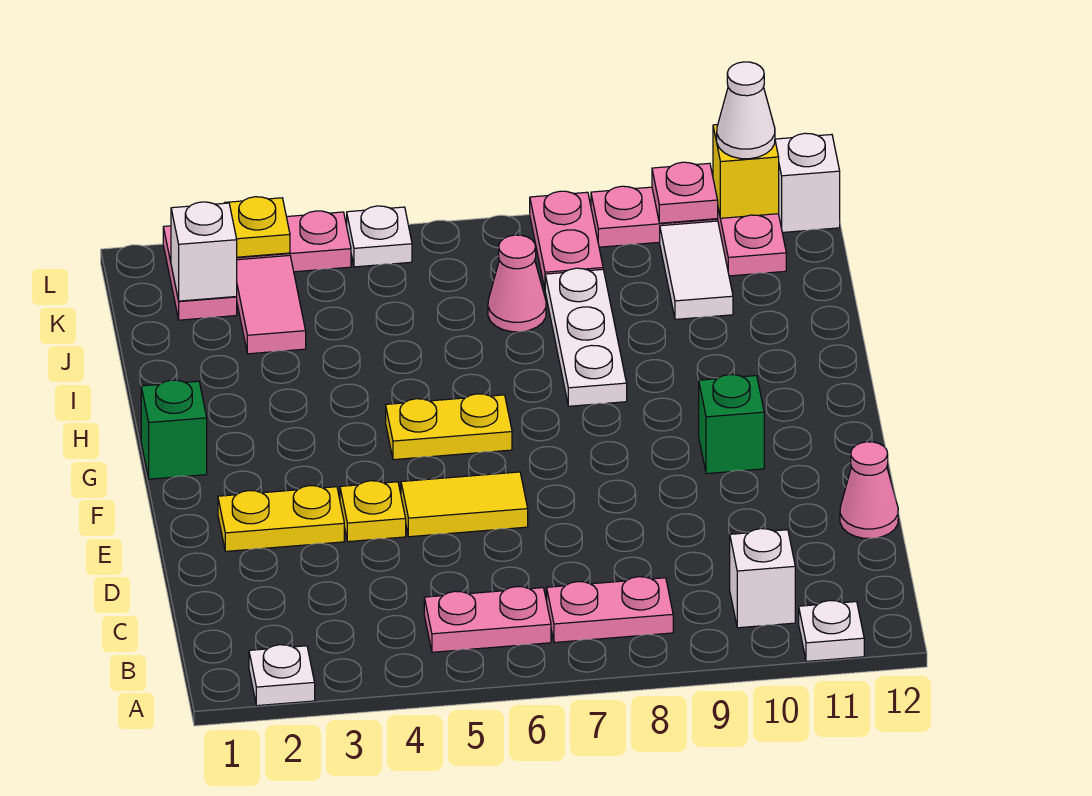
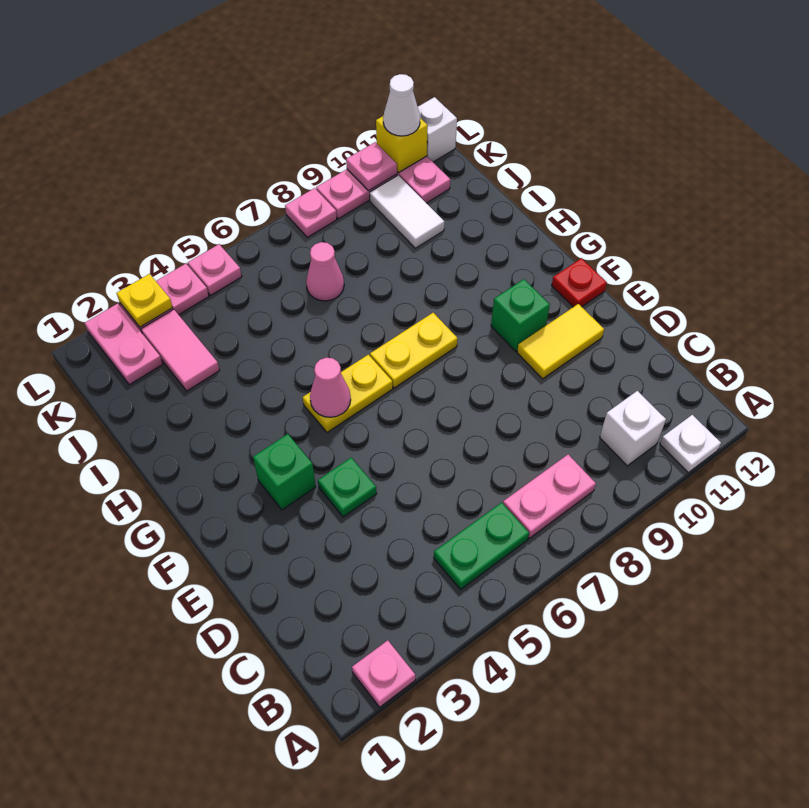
white 1x1 plate [249,645,315,706] -> pink 1x1 plate [352,640,415,707]
pink 1x2 plate [424,587,551,652] -> green 1x2 plate [434,502,529,589]
pink 1x1 cone [840,442,898,539] -> pink 1x1 cone moved to [310,358,351,417]
yellow 1x2 plate [218,486,344,551] -> yellow 1x2 plate moved to [370,313,458,388]
yellow 1x1 plate [340,481,406,542] -> green 1x1 plate [318,458,377,517]
yellow 1x2 tile [401,472,528,537] -> yellow 1x2 tile moved to [517,304,604,379]
none -> red 1x1 plate [552,258,607,307]
green 1x1 brick [141,380,207,479] -> green 1x1 brick moved to [253,434,316,510]
white 1x3 plate [545,268,627,406] -> none
white 1x1 brick [171,202,237,301] -> none
pink 1x2 plate [530,191,603,288] -> pink 1x1 plate [285,188,337,237]
white 1x1 plate [347,206,412,267] -> pink 1x1 plate [188,244,242,296]

